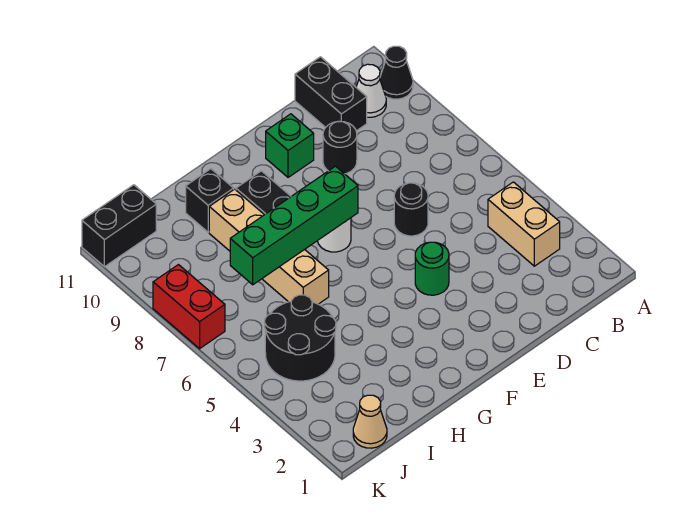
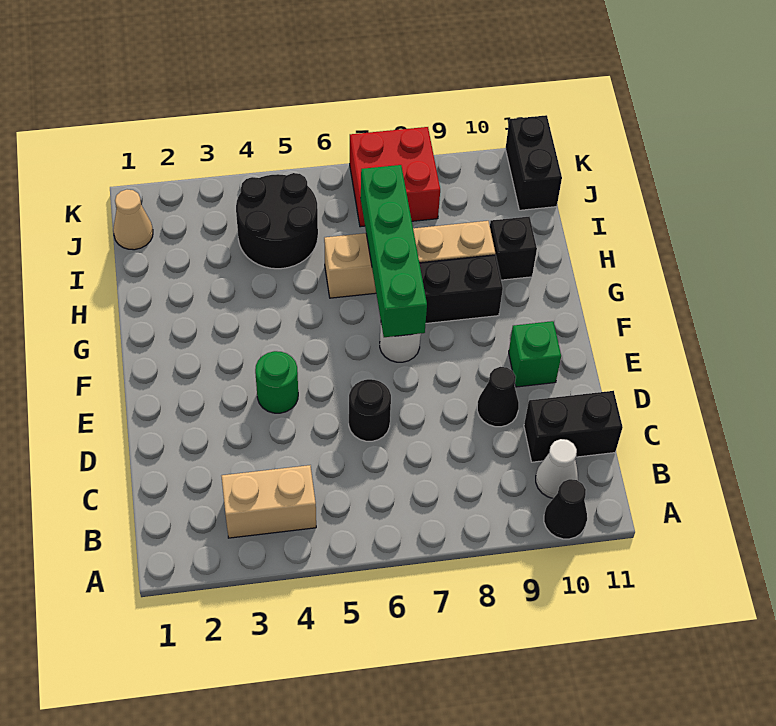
black 1x1 round brick [323,121,357,174] -> black 1x1 cone [477,367,519,427]
red 1x2 brick [153,265,225,349] -> red 2x2 brick [350,127,440,227]

